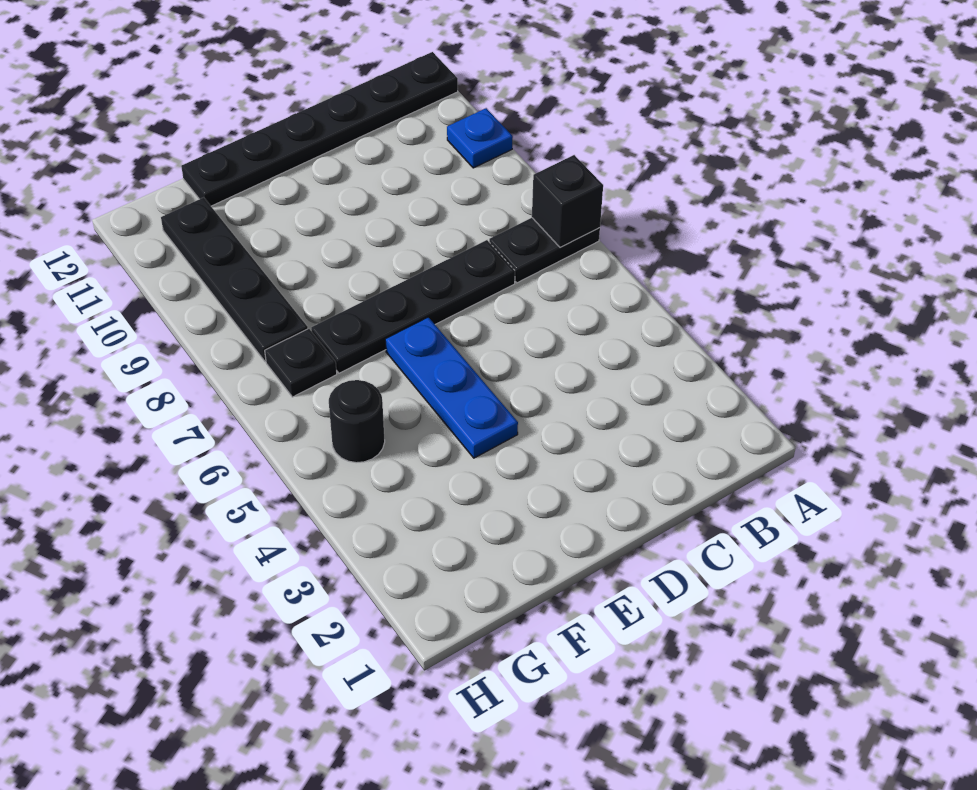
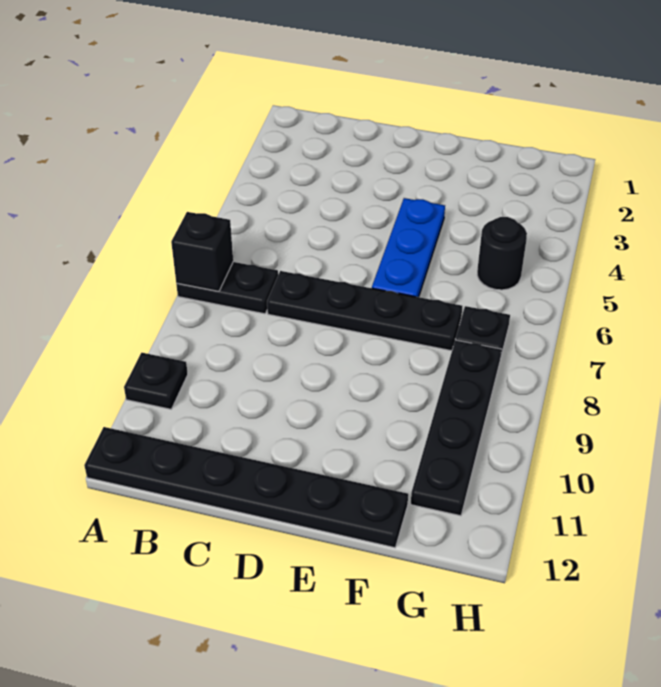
blue 1x1 plate [447,108,513,168] -> black 1x1 plate [124,353,188,409]

